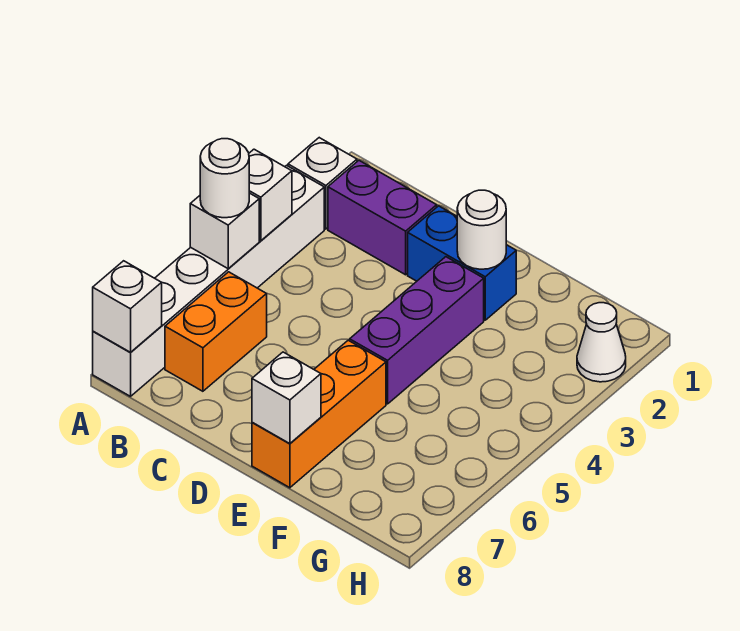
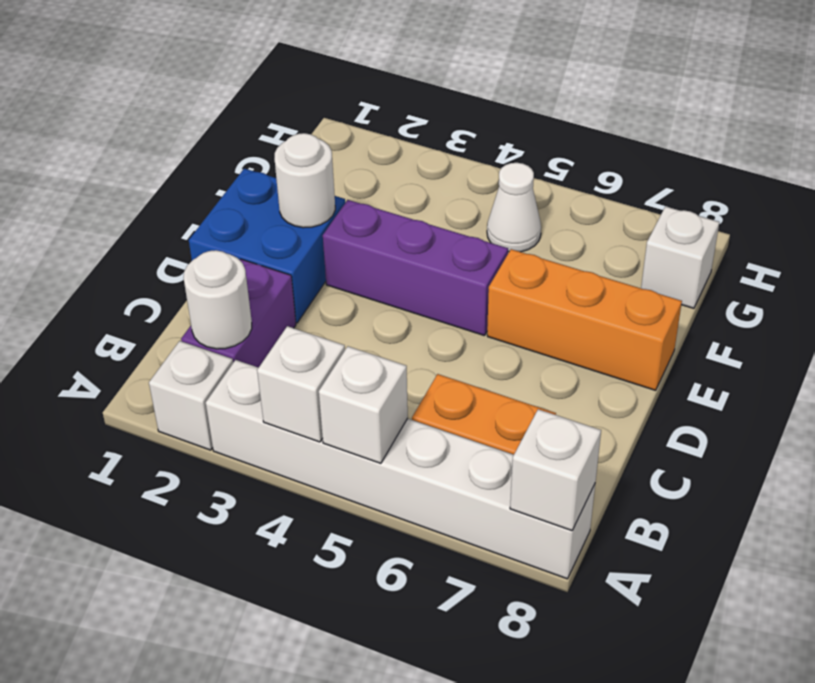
white 1x1 round brick [200,139,249,218] -> white 1x1 round brick moved to [184,250,252,349]
blue 1x2 brick [408,206,516,320] -> blue 2x2 brick [189,168,345,323]
white 1x1 brick [252,352,321,444] -> white 1x1 brick moved to [641,207,719,308]
white 1x1 cone [577,303,626,382] -> white 1x1 cone moved to [487,163,541,252]

